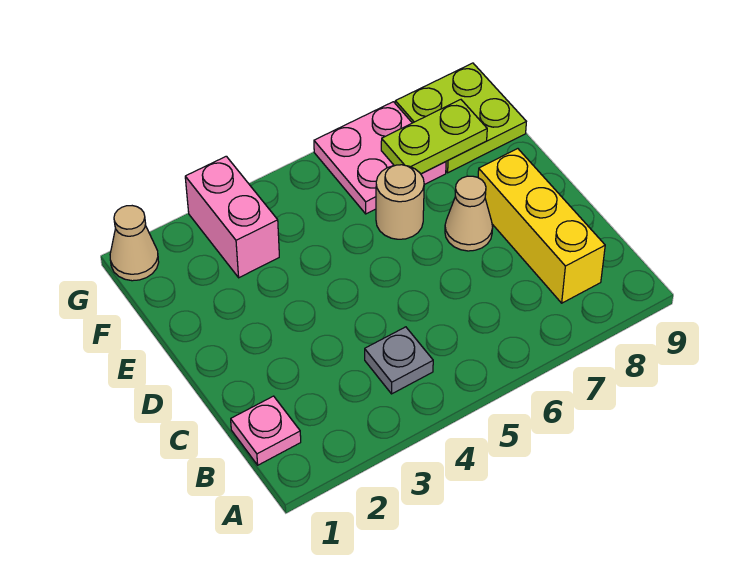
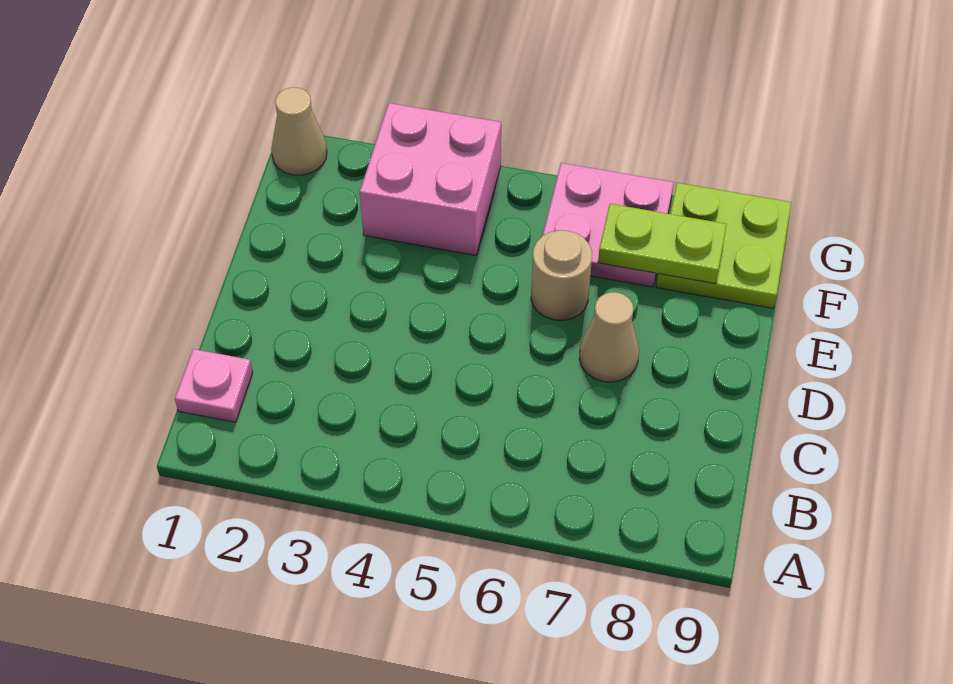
grey 1x1 plate [365,327,433,394] -> none
yellow 1x3 brick [478,149,605,303] -> none
pink 1x2 brick [185,156,279,278] -> pink 2x2 brick [360,103,501,255]

